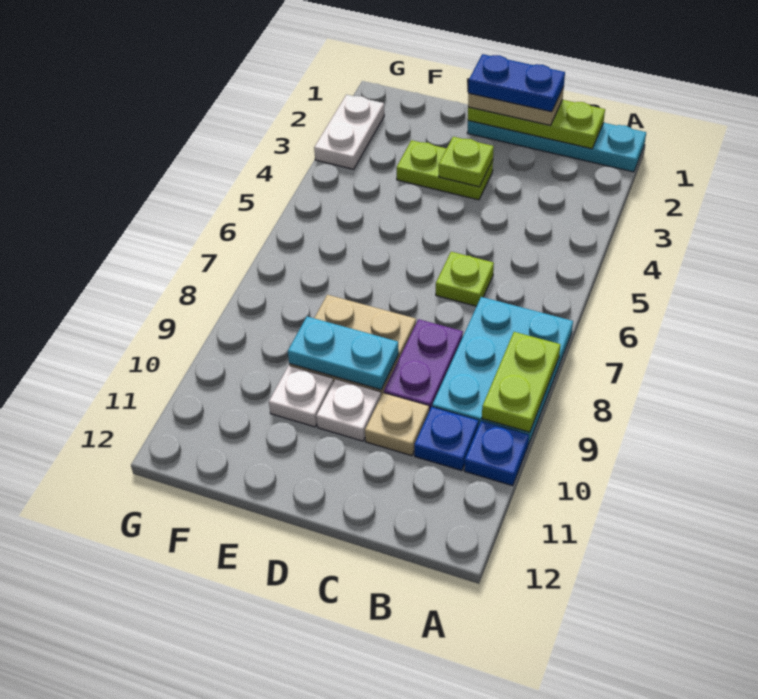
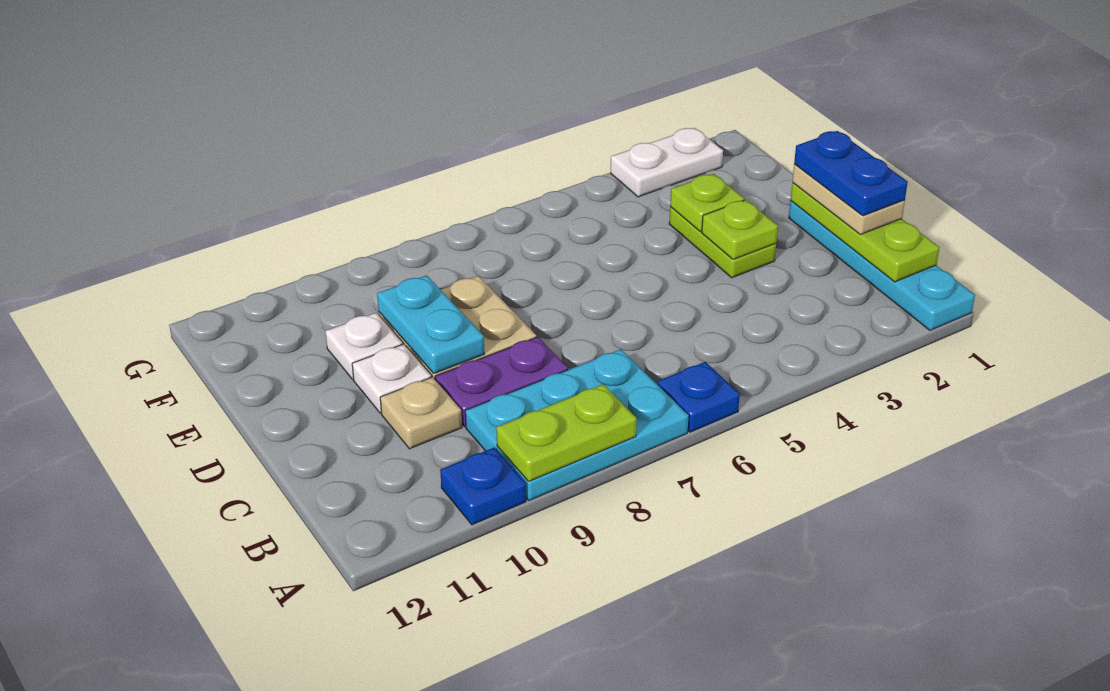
blue 1x1 plate [414,407,479,471] -> blue 1x1 plate moved to [657,362,740,432]
lime 1x1 plate [436,252,494,306] -> lime 1x1 plate moved to [670,174,744,232]

